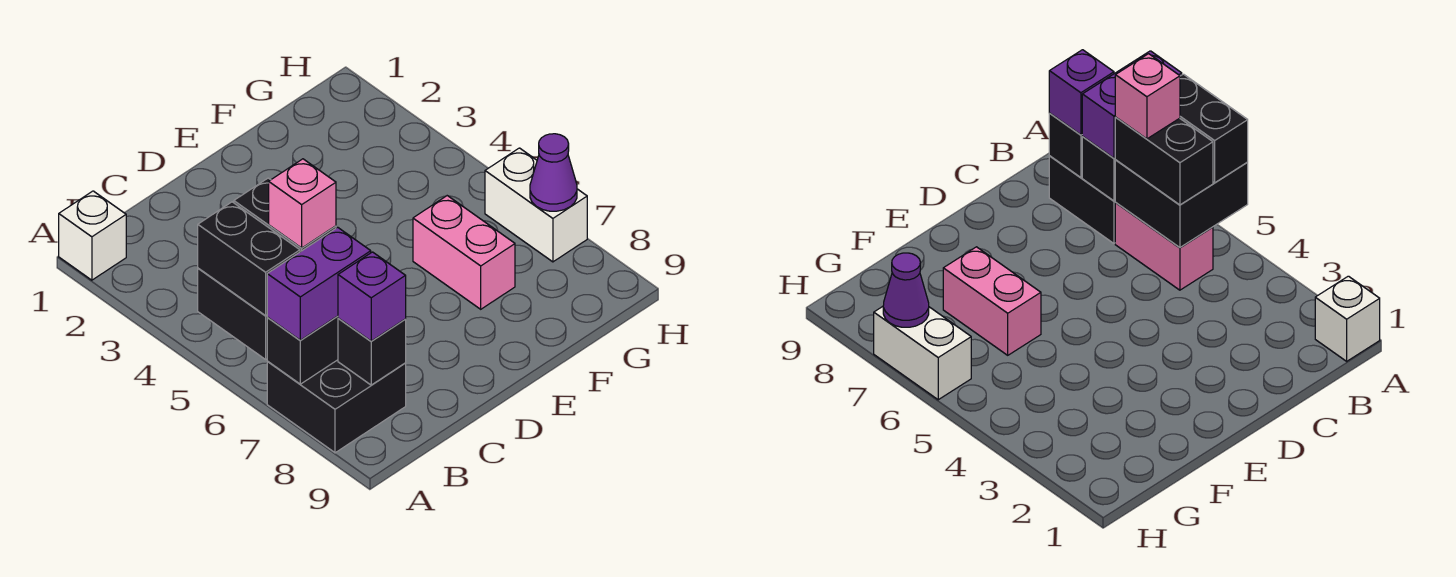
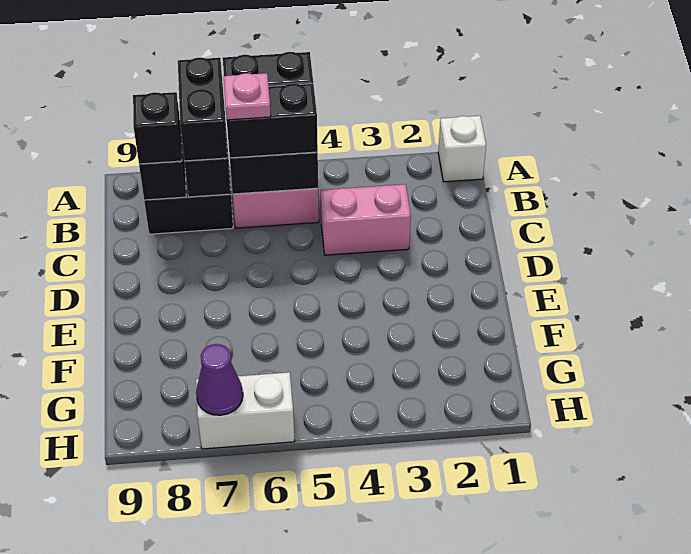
purple 1x2 brick [267,227,371,340] -> black 1x2 brick [178,58,227,161]
pink 1x1 brick [269,159,336,248] -> pink 1x1 plate [224,73,271,120]
purple 1x1 brick [338,252,406,341] -> black 1x1 brick [133,92,182,164]
pink 1x2 brick [413,196,515,309] -> pink 1x2 brick moved to [321,184,411,255]

